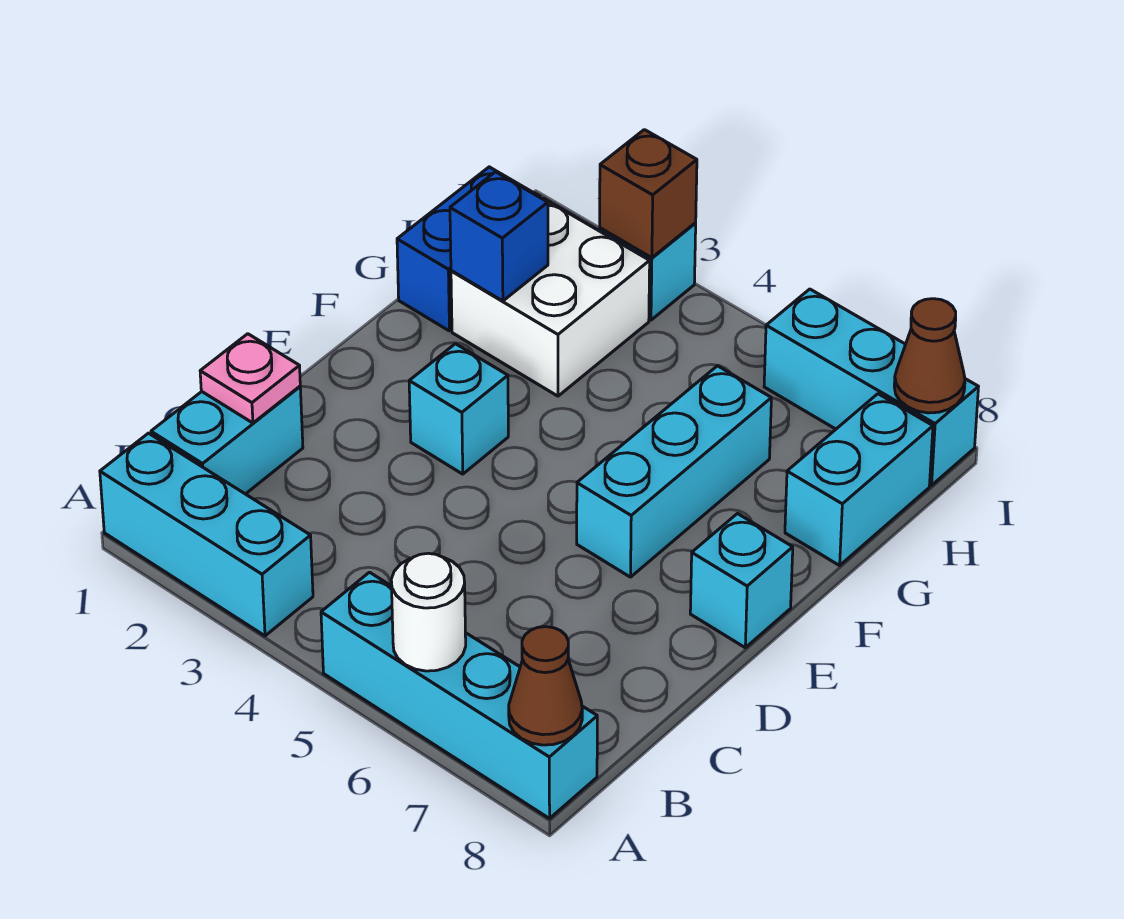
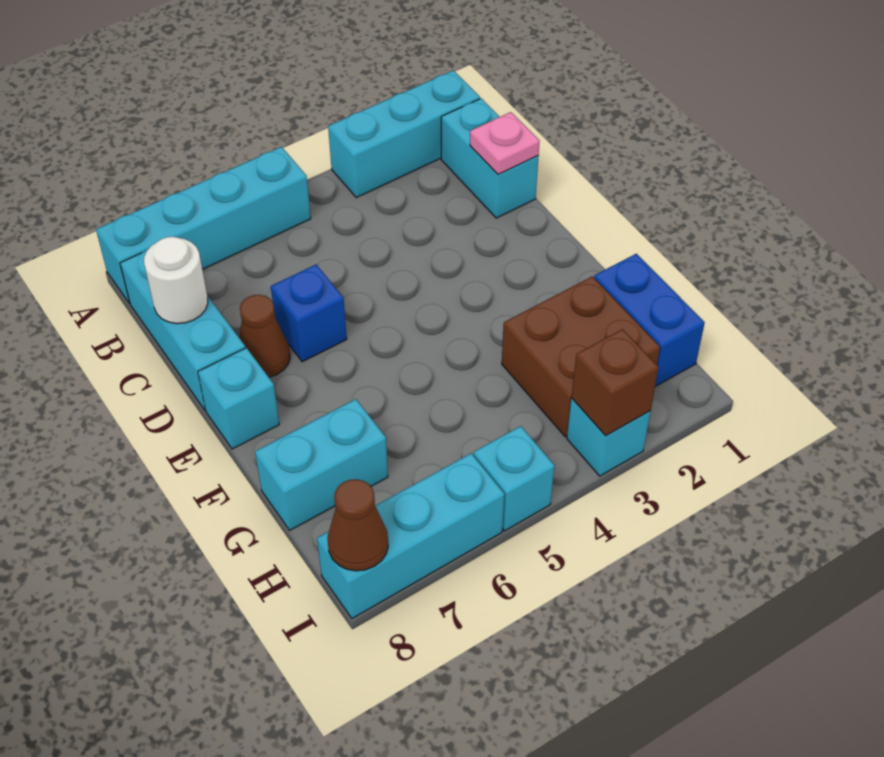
white 1x1 round brick [391,553,466,671] -> white 1x1 round brick moved to [144,237,208,324]
brown 1x1 cone [509,627,582,745] -> brown 1x1 cone moved to [239,295,290,377]
cyan 1x1 brick [409,344,508,474] -> cyan 1x1 brick moved to [474,426,554,531]
cyan 1x3 brick [577,366,771,577] -> cyan 1x3 brick moved to [120,250,245,411]
white 2x2 brick [451,199,650,396] -> brown 2x2 brick [502,276,660,437]
blue 1x1 brick [450,172,548,301] -> blue 1x1 brick moved to [271,265,347,362]
cyan 1x2 brick [785,394,933,565] -> cyan 1x2 brick turned to [255,399,388,530]

